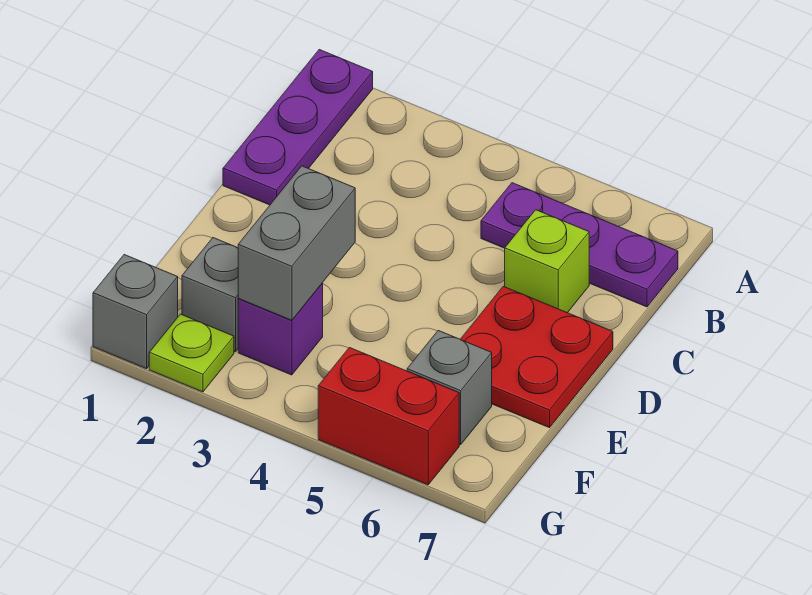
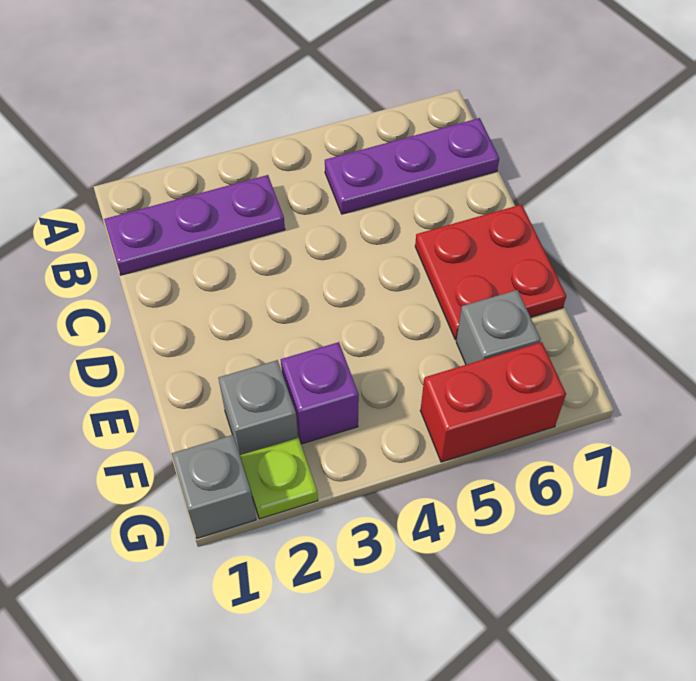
purple 1x3 plate [223,50,373,205] -> purple 1x3 plate turned to [104,175,285,275]
lime 1x1 brick [505,210,589,313] -> none
grey 1x2 brick [238,166,355,320] -> none

